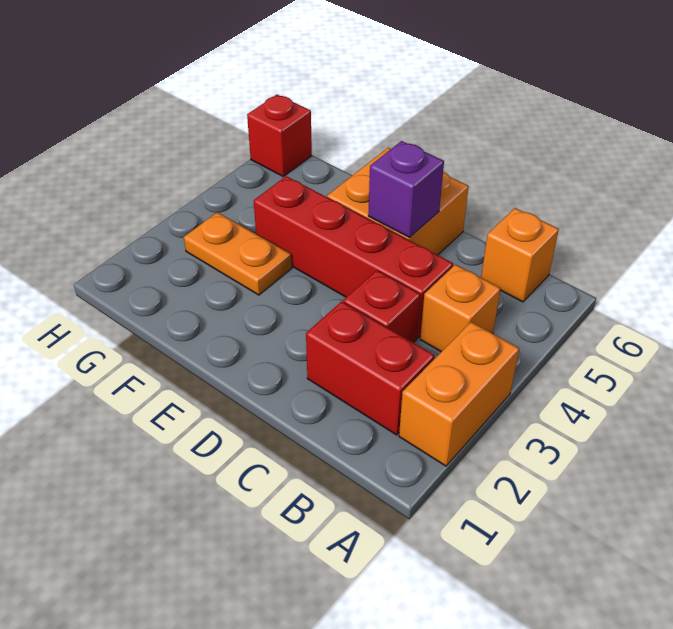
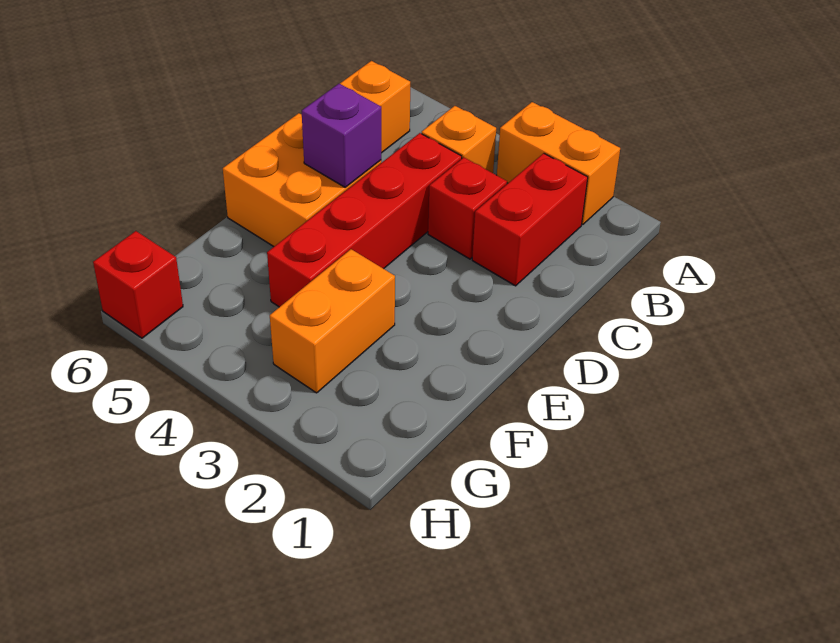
orange 1x2 plate [184,212,292,295] -> orange 1x2 brick [270,249,395,393]

